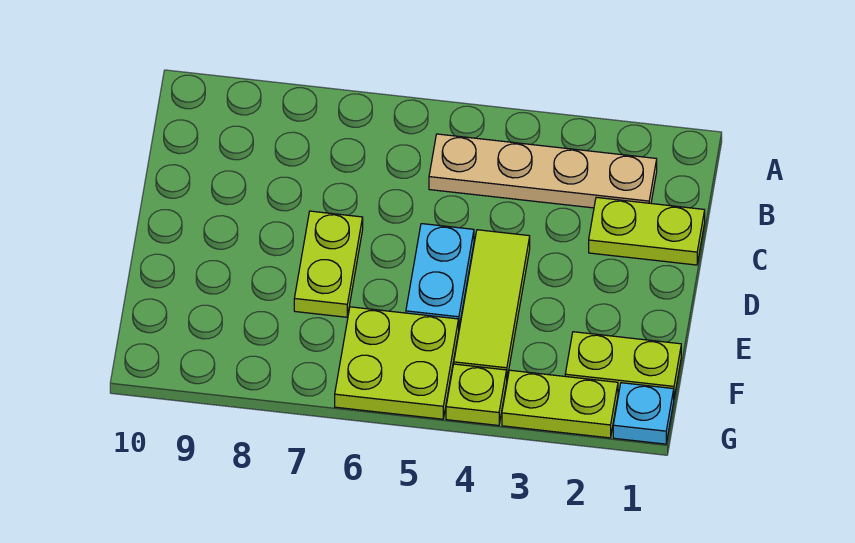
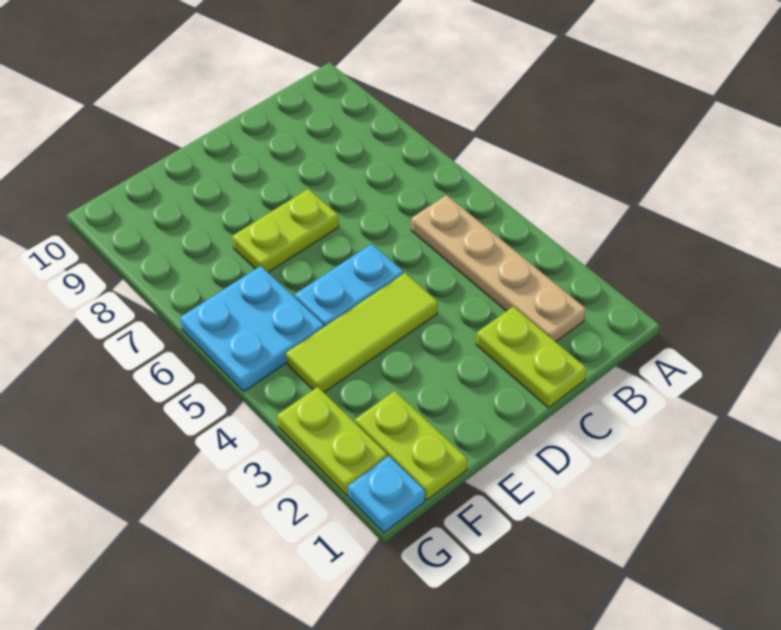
lime 2x2 plate [335,307,459,419] -> cyan 2x2 plate [180,266,324,391]
lime 1x1 plate [446,364,507,425] -> none

